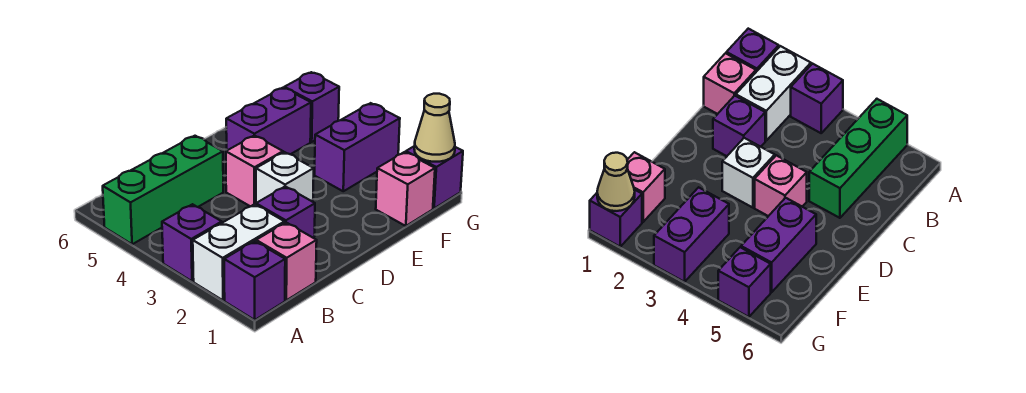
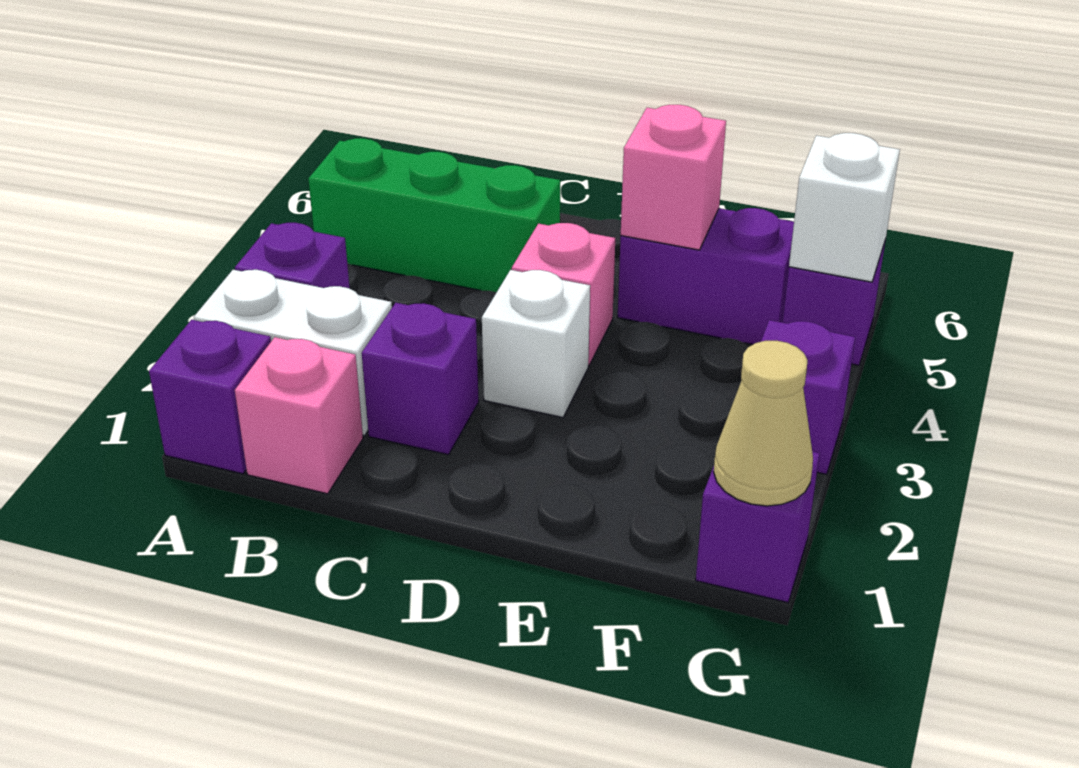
pink 1x1 brick [376,152,435,226] -> pink 1x1 brick moved to [621,105,726,250]
purple 1x2 brick [315,103,400,191] -> purple 1x1 brick [761,320,855,474]
none -> white 1x1 brick [789,133,900,282]

